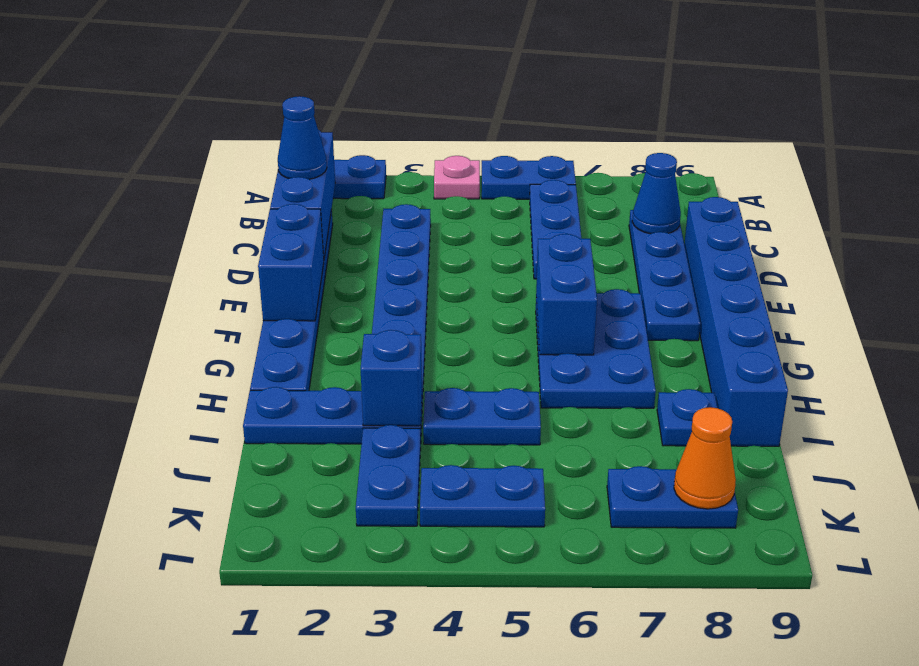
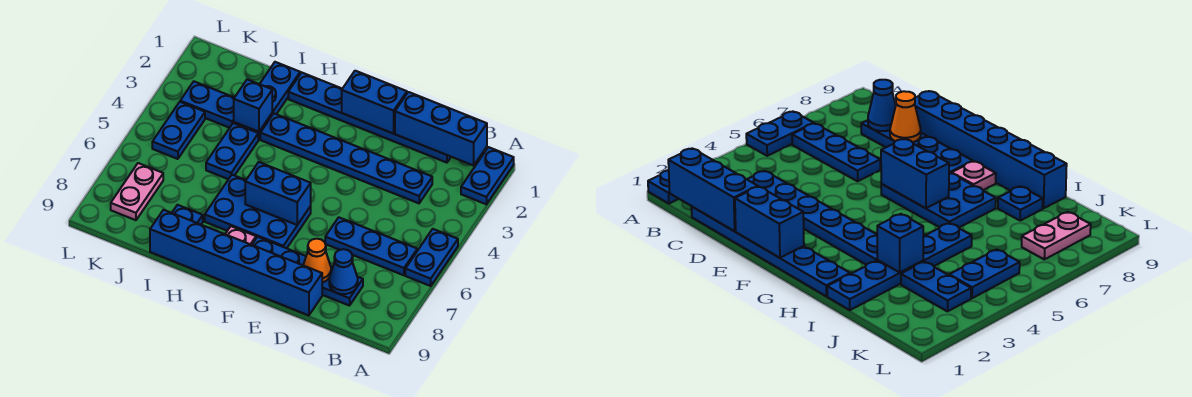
pink 1x1 plate [434,156,480,199] -> pink 1x1 plate moved to [226,226,256,245]
blue 1x1 cone [278,96,327,179] -> none
blue 1x2 plate [607,466,738,528] -> pink 1x2 plate [111,163,163,220]
orange 1x1 cone [674,407,736,509] -> orange 1x1 cone moved to [303,239,331,283]

